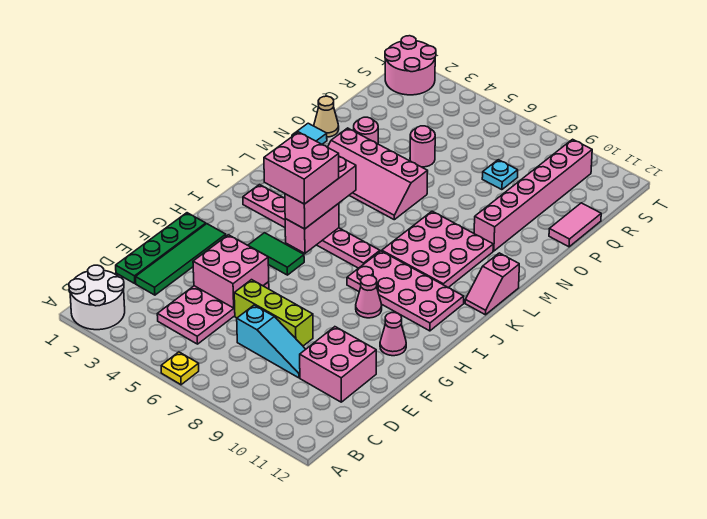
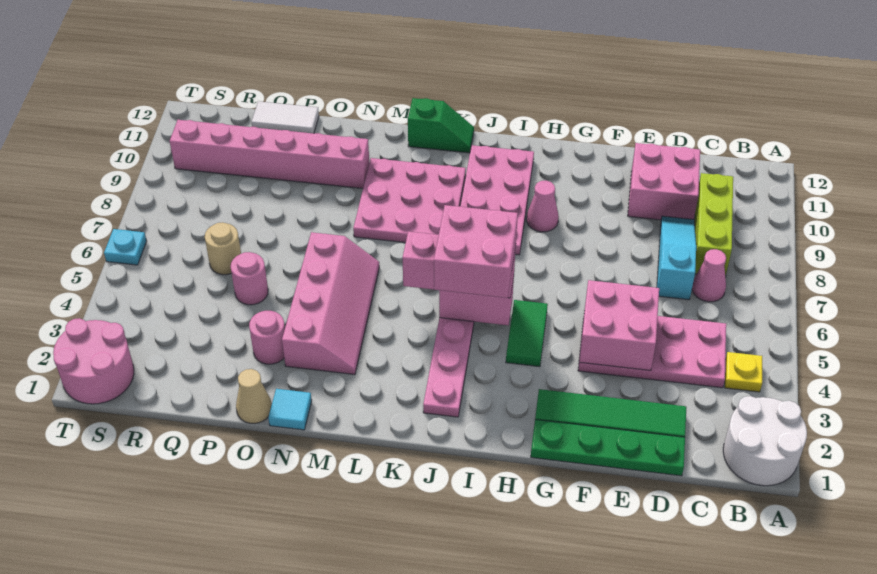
yellow 1x1 plate [161,352,199,385] -> yellow 1x1 plate moved to [725,352,762,392]
lime 1x3 brick [234,280,313,346] -> lime 1x3 brick moved to [694,173,733,277]
pink 1x1 cone [380,313,406,356] -> pink 1x1 cone moved to [692,249,726,302]
pink 1x2 slope [465,253,519,315] -> green 1x2 slope [408,98,474,153]
pink 1x2 tile [549,203,601,247] -> white 1x2 tile [252,101,319,134]
none -> tan 1x1 round brick [205,222,241,275]
cyan 1x1 plate [482,160,518,190] -> cyan 1x1 plate moved to [104,229,147,265]

